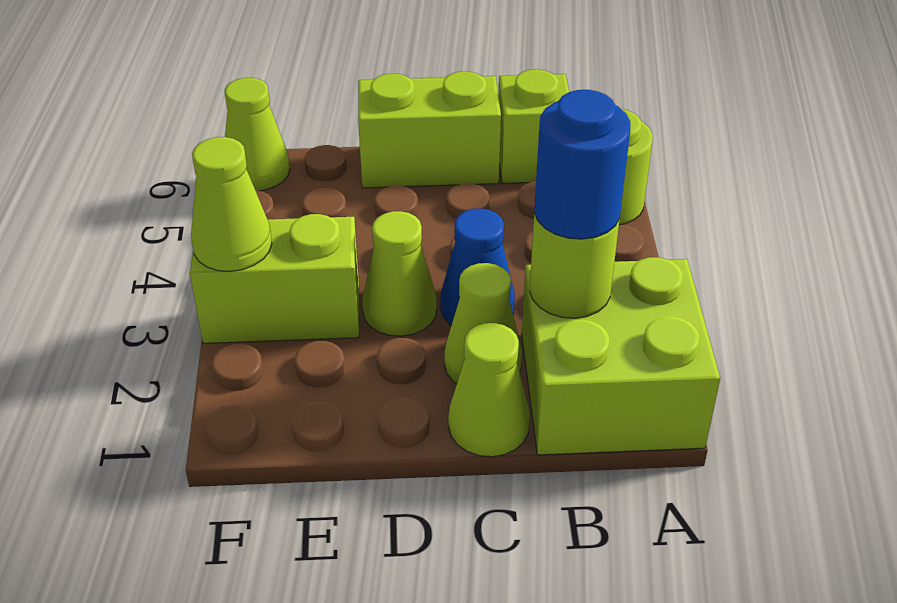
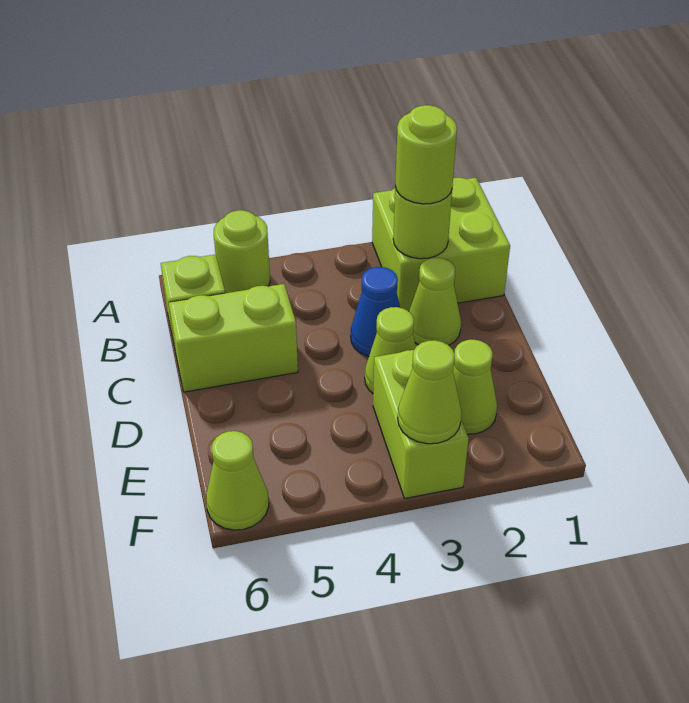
blue 1x1 round brick [534,90,630,239] -> lime 1x1 round brick [395,105,457,204]
lime 1x1 cone [448,323,530,457] -> lime 1x1 cone moved to [453,340,497,434]
lime 1x2 brick [358,71,501,188] -> lime 1x2 brick turned to [169,284,298,392]

